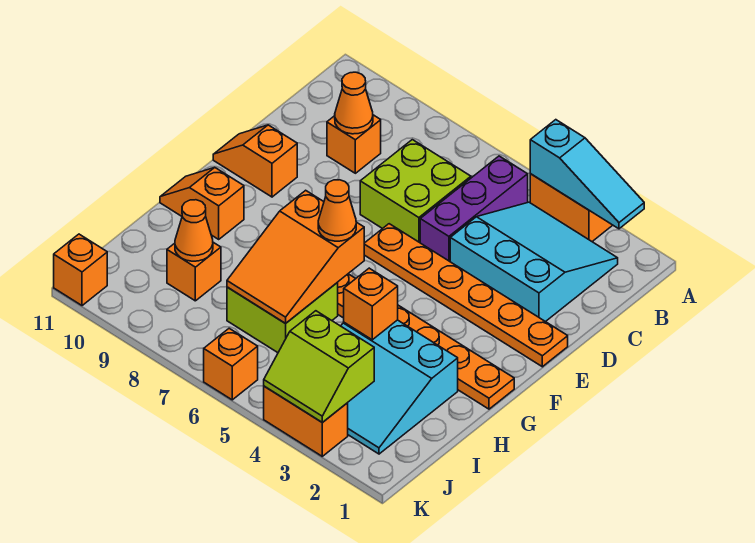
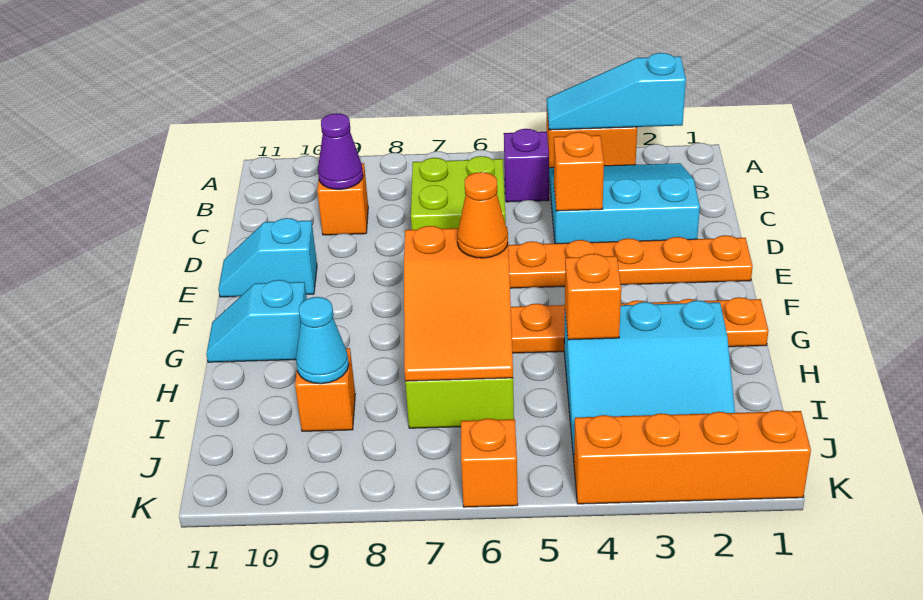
cyan 1x3 slope [530,120,644,229] -> cyan 1x3 slope turned to [547,53,686,130]
purple 1x3 brick [420,156,528,261] -> purple 1x1 brick [504,129,549,202]
orange 1x1 cone [335,72,373,134] -> purple 1x1 cone [318,113,363,189]
orange 1x2 slope [213,125,297,197] -> cyan 1x2 slope [218,218,317,297]
orange 1x2 slope [160,168,244,239] -> cyan 1x2 slope [206,280,307,362]
orange 1x1 cone [175,200,213,261] -> cyan 1x1 cone [296,297,349,384]
lime 2x2 slope [264,311,374,422] -> none
orange 1x2 brick [264,386,348,456] -> orange 1x4 brick [574,410,811,504]
orange 1x1 brick [54,234,107,306] -> orange 1x1 brick moved to [554,132,604,211]

